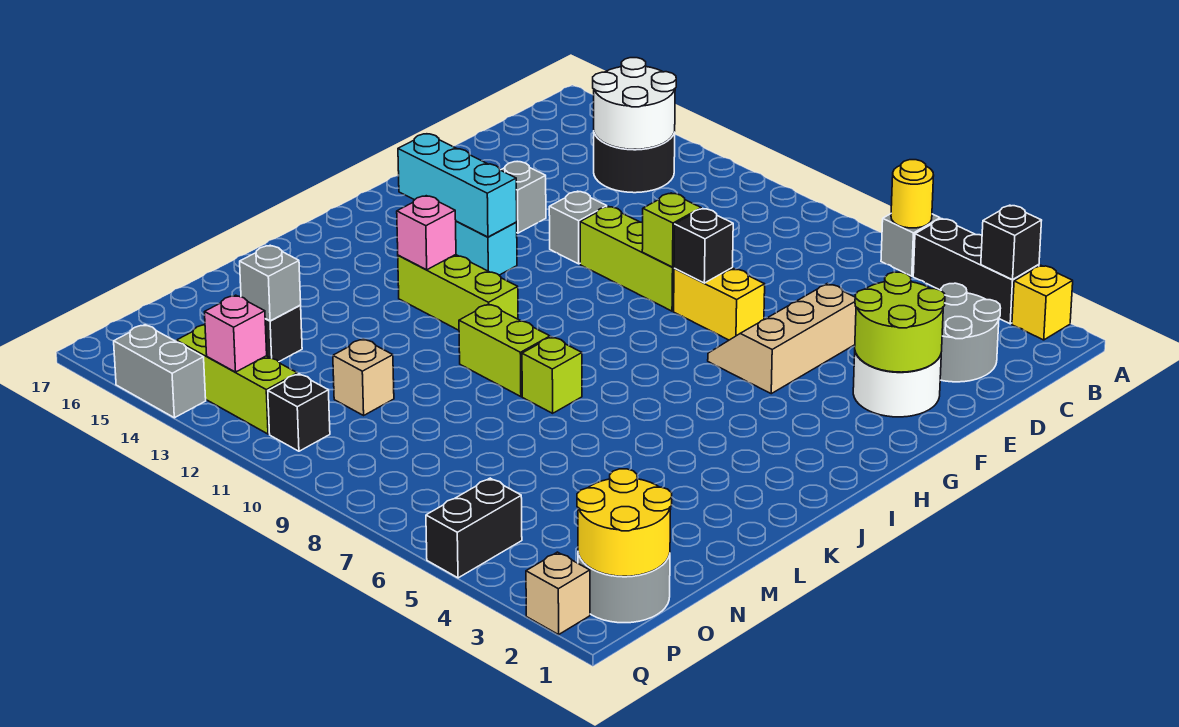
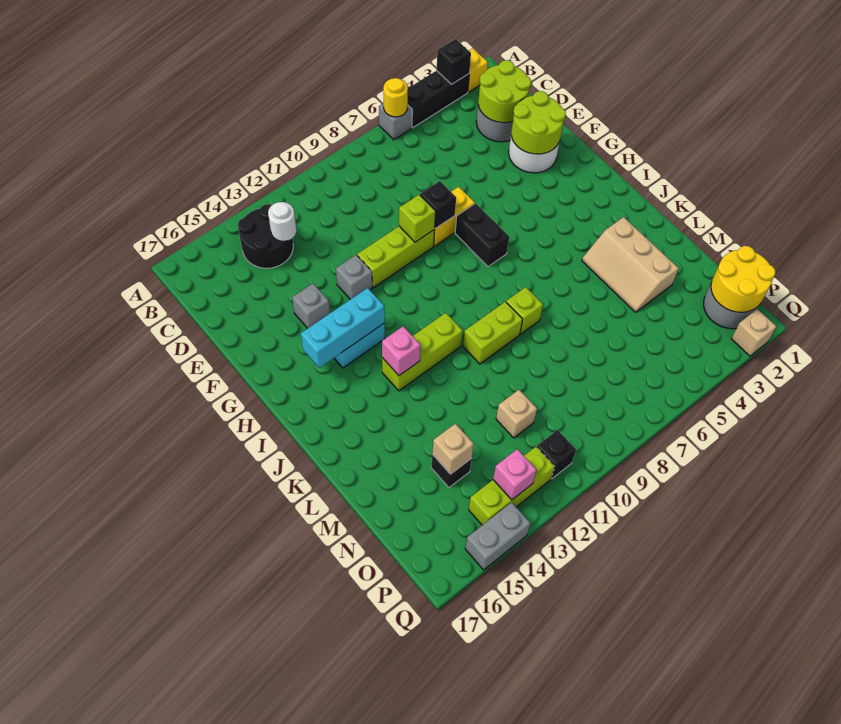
white 2x2 round brick [593,58,676,149] -> white 1x1 round brick [268,202,296,241]
none -> lime 2x2 round brick [478,60,531,123]
tan 2x3 slope [708,284,856,394] -> tan 2x3 slope moved to [582,217,679,312]
grey 1x1 brick [240,245,301,321] -> tan 1x1 brick [432,424,474,474]
black 1x2 brick [426,478,522,578] -> black 1x2 brick moved to [455,203,509,267]

